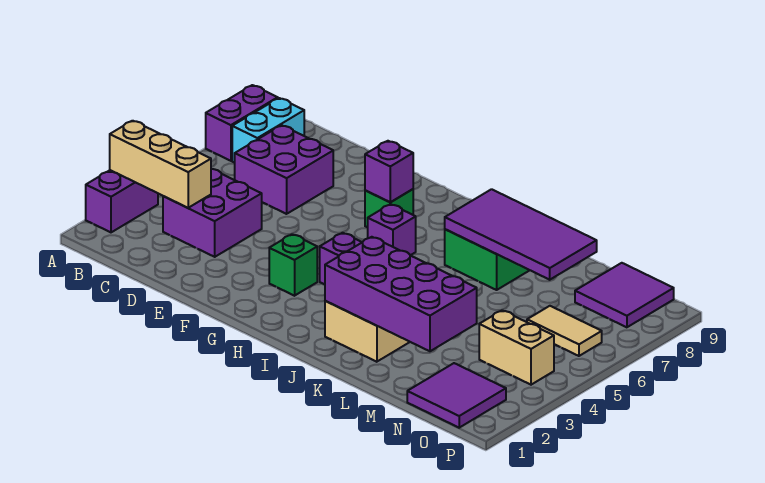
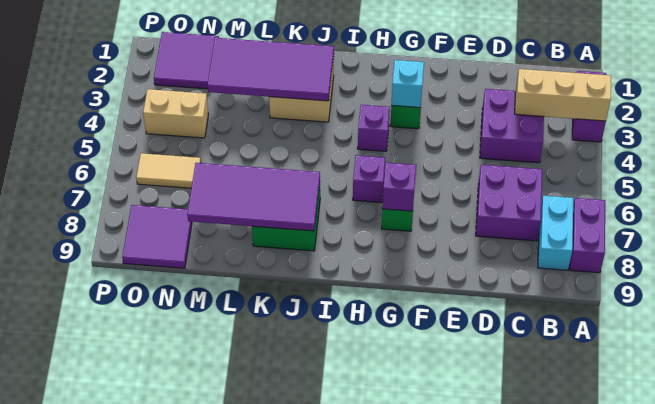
none -> cyan 1x1 brick [391,60,424,108]
purple 2x4 brick [325,237,477,351] -> purple 2x4 tile [208,38,334,101]

